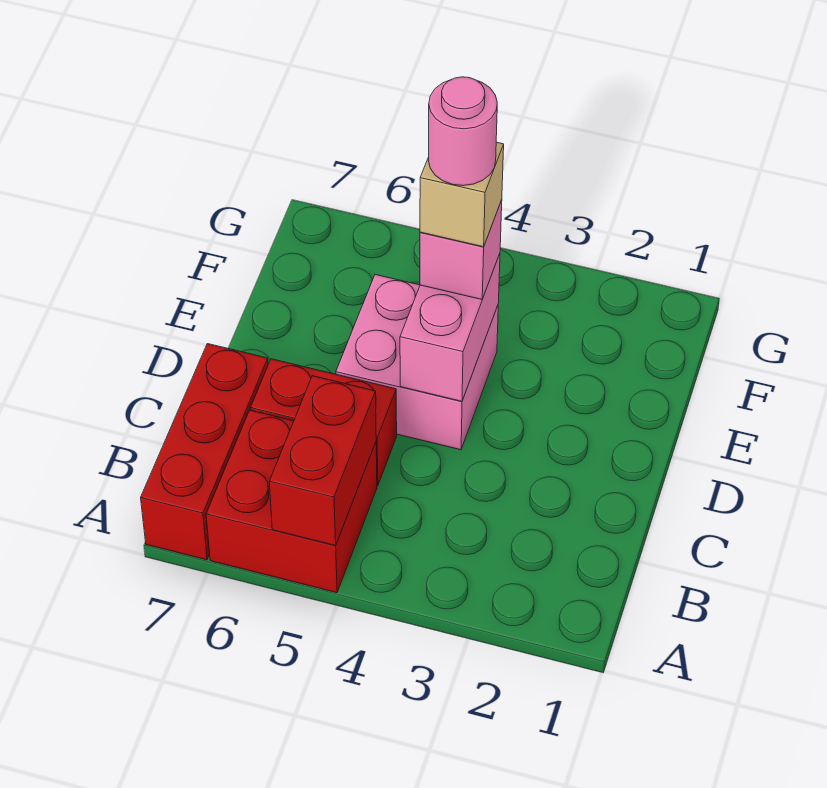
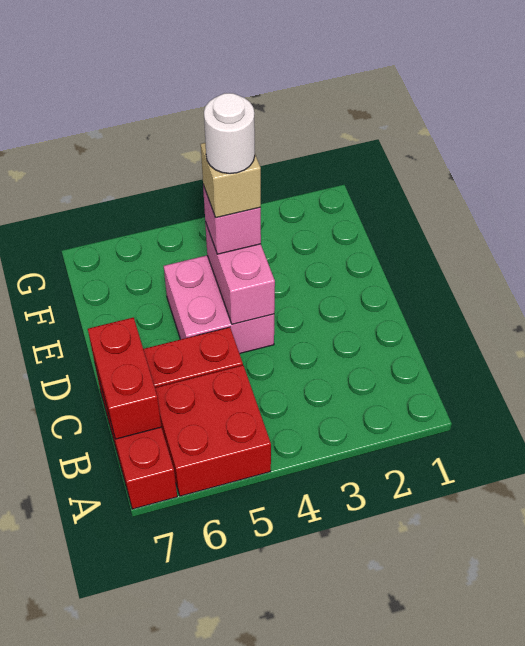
red 1x2 brick [269,376,376,546] -> red 1x2 brick moved to [88,317,161,439]
pink 1x1 round brick [428,77,497,186] -> white 1x1 round brick [204,93,255,174]

